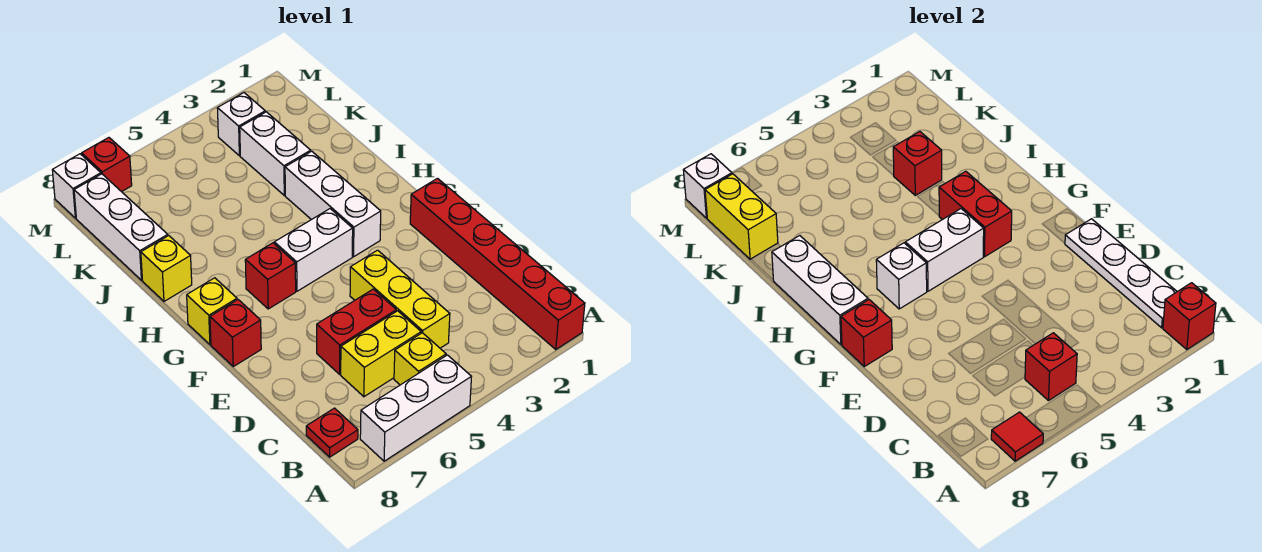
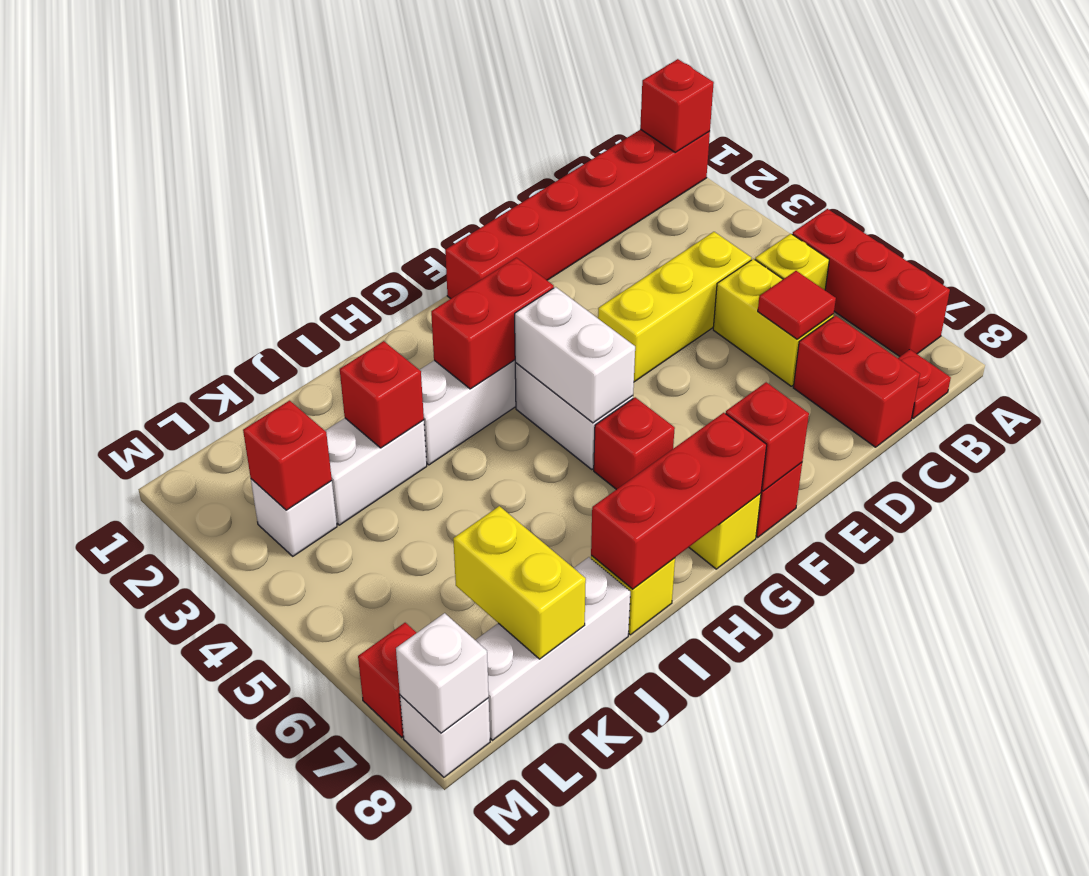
white 1x3 brick [360,355,471,461] -> red 1x3 brick [792,209,950,357]
red 1x1 tile [991,412,1043,461] -> red 1x1 tile moved to [758,271,836,339]
white 1x4 plate [1065,219,1177,328] -> none
red 1x1 brick [1025,333,1077,401] -> red 1x1 brick moved to [243,401,332,510]
red 1x2 brick [317,289,396,374] -> red 1x2 brick moved to [793,316,920,447]
white 1x1 brick [876,243,927,309] -> none
white 1x3 brick [772,236,868,345] -> red 1x3 brick [591,413,767,589]
yellow 1x2 brick [705,174,778,259] -> yellow 1x2 brick turned to [453,506,586,659]

